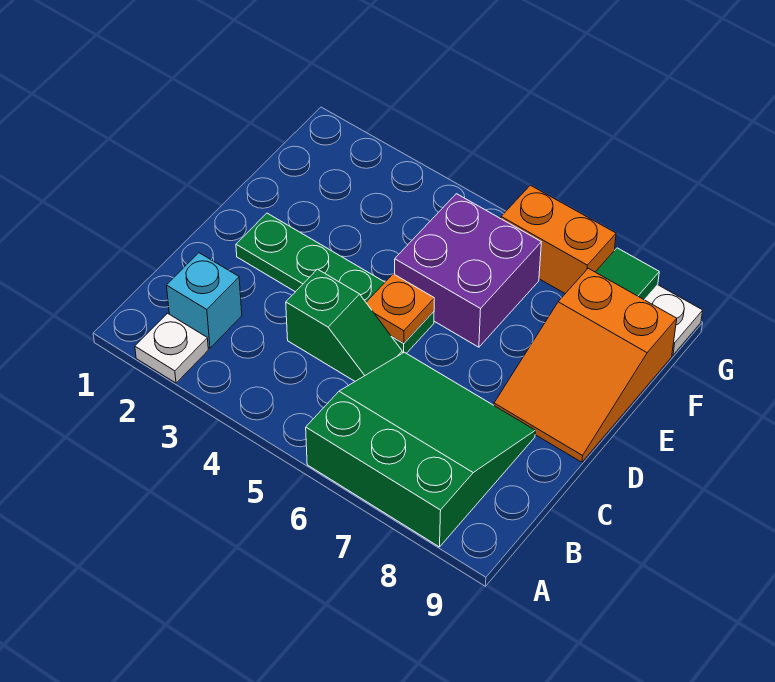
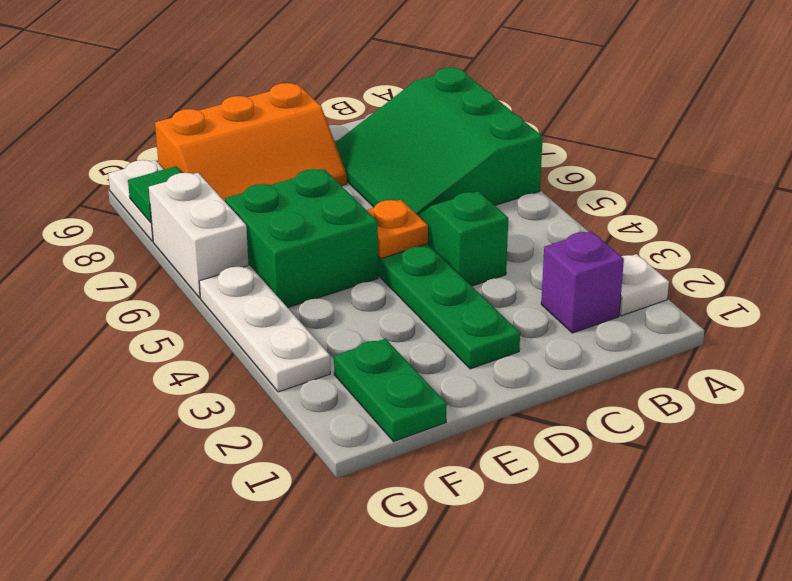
cyan 1x1 brick [167,253,242,348] -> purple 1x1 brick [541,231,624,333]
orange 2x3 slope [494,268,677,462] -> orange 2x3 slope turned to [155,83,347,201]
purple 2x2 brick [395,194,541,347] -> green 2x2 brick [225,169,378,308]
none -> green 1x2 plate [334,339,447,441]
none -> white 1x3 plate [199,265,330,392]
orange 1x2 brick [501,185,616,294] -> white 1x2 brick [149,173,249,298]

